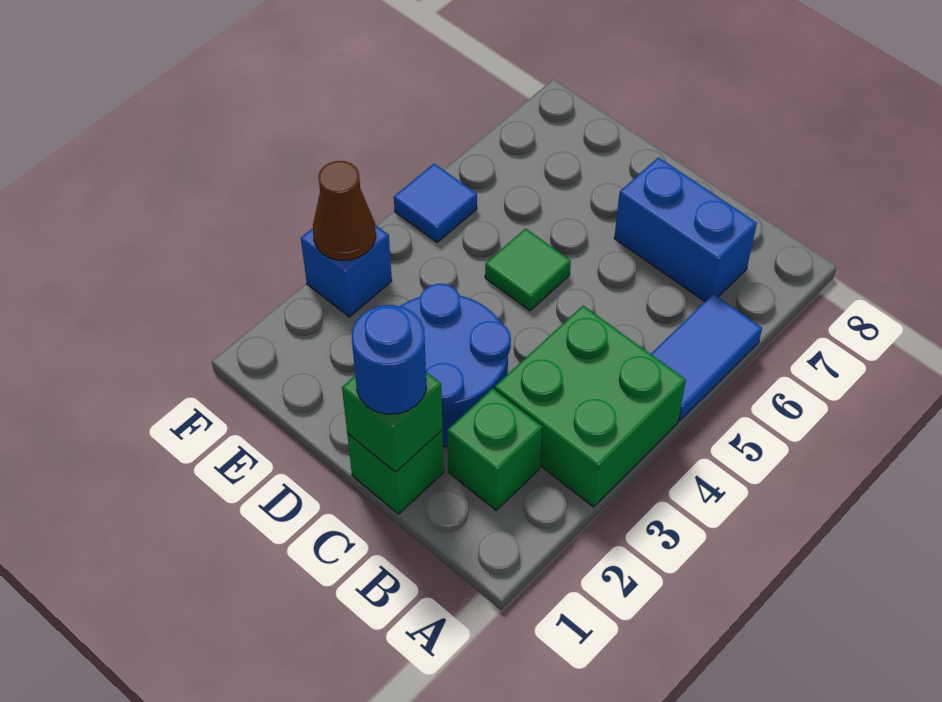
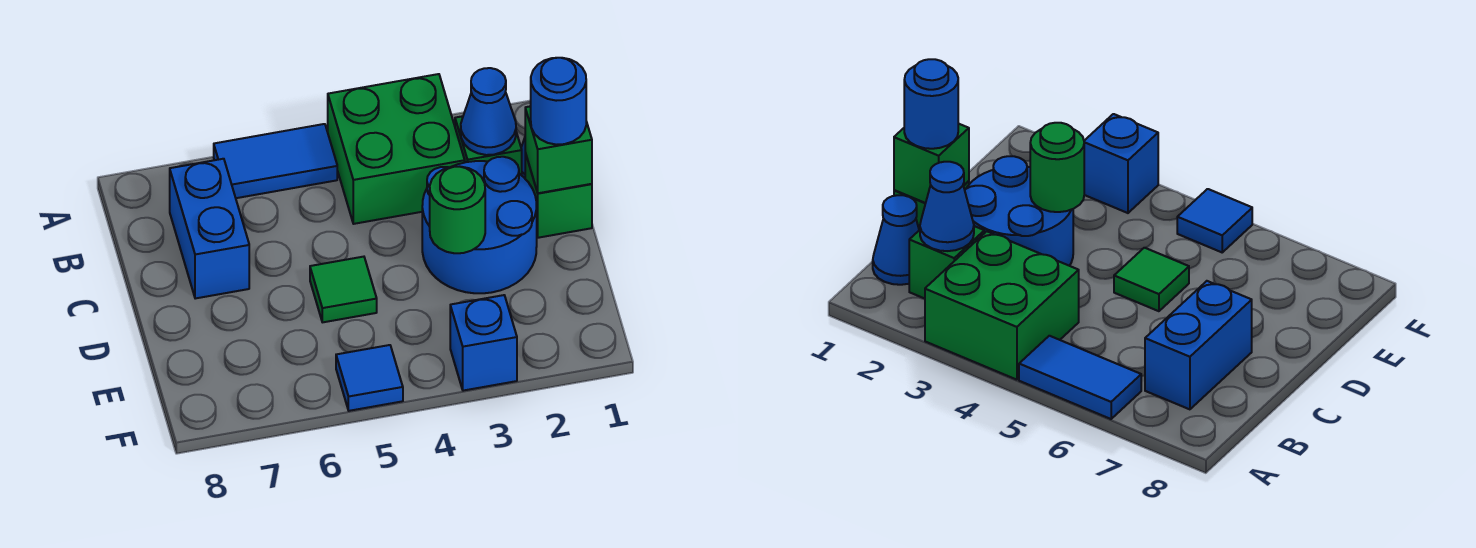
none -> blue 1x1 cone [873,195,919,285]
none -> blue 1x1 cone [461,68,516,155]
none -> green 1x1 round brick [430,167,485,253]
brown 1x1 cone [313,161,376,260] -> none

